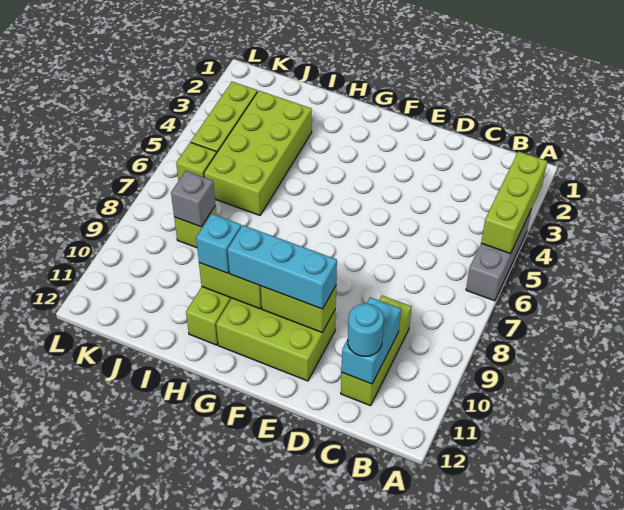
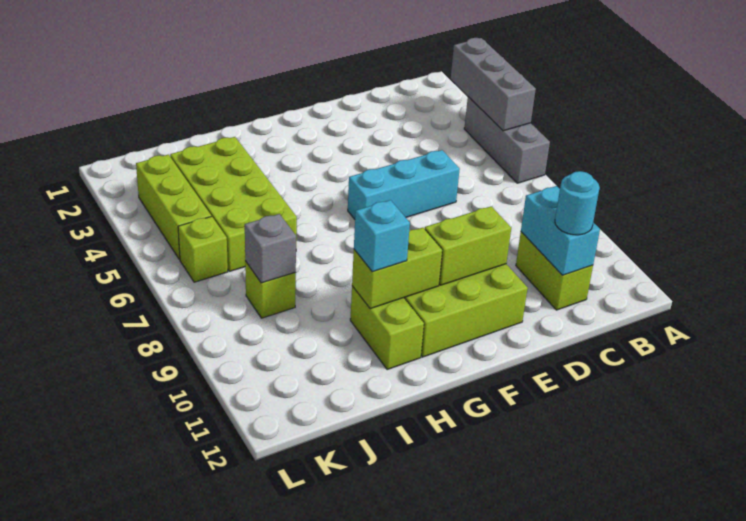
lime 1x3 brick [481,151,547,254] -> grey 1x3 brick [451,38,536,131]
lime 1x3 brick [341,296,411,406] -> lime 1x2 brick [516,232,593,310]
cyan 1x3 brick [228,225,337,309] -> cyan 1x3 brick moved to [348,150,460,219]

